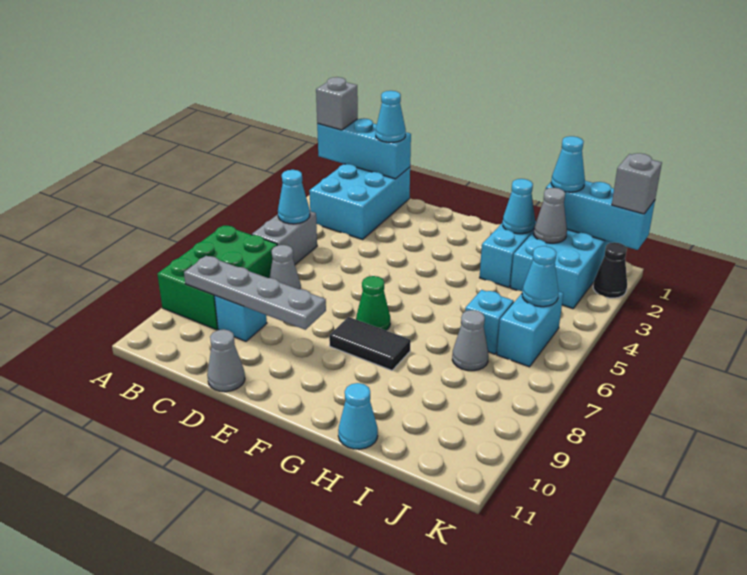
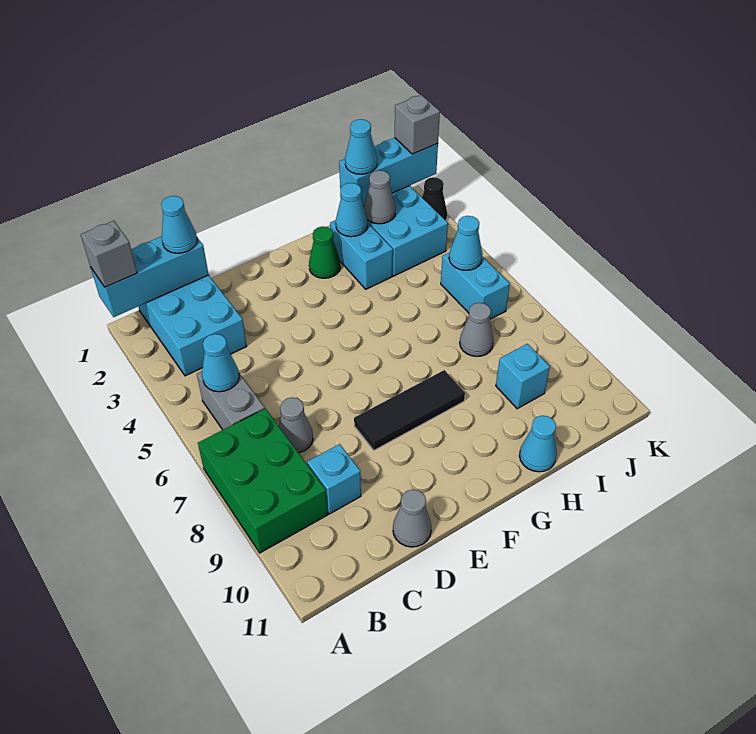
grey 1x4 plate [184,256,326,330] -> none
green 1x1 cone [356,276,390,330] -> green 1x1 cone moved to [309,226,340,278]
black 1x2 tile [329,317,411,370] -> black 1x3 tile [354,370,465,450]
cyan 1x1 brick [465,290,514,354] -> cyan 1x1 brick moved to [496,344,550,409]

